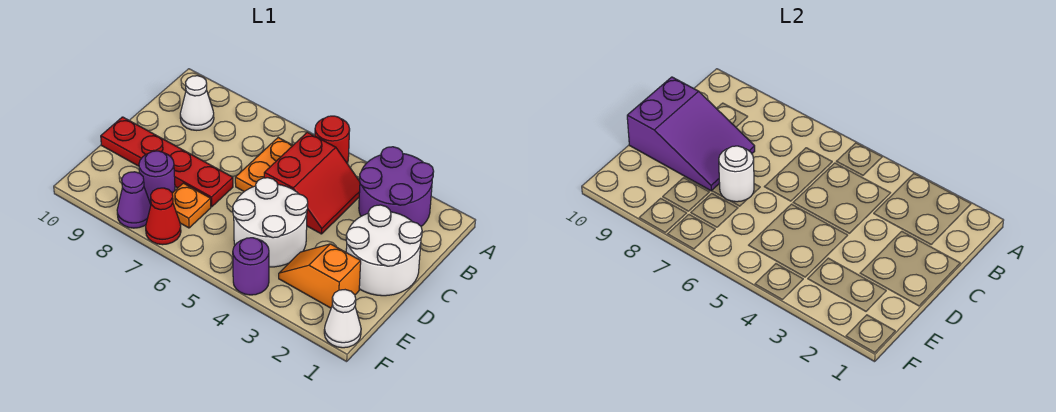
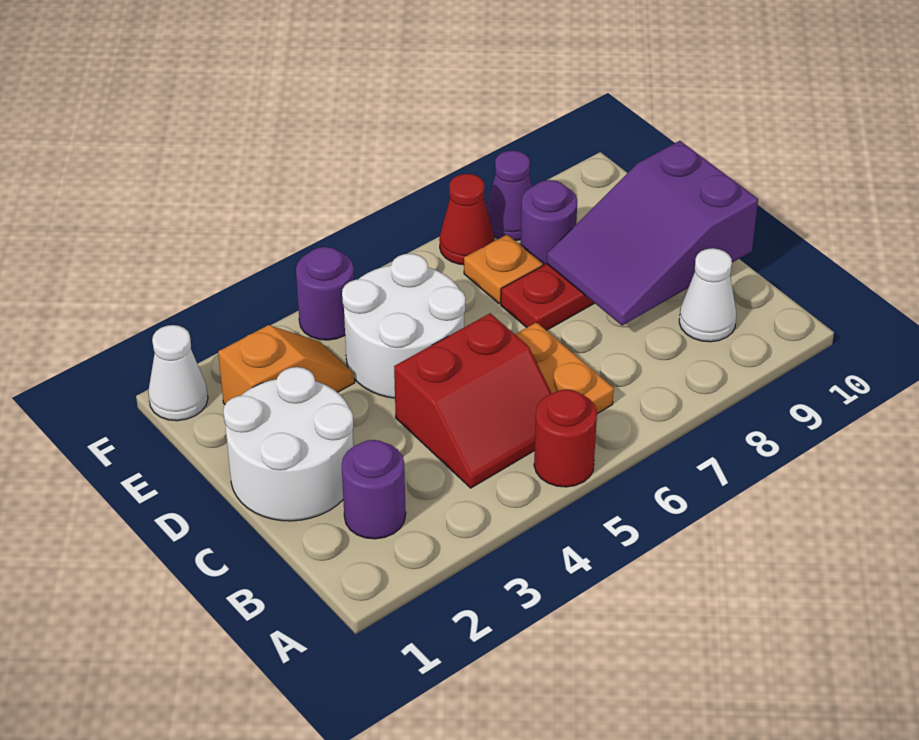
purple 2x2 round brick [359,147,434,226] -> purple 1x1 round brick [342,440,406,539]
red 2x2 slope [264,132,360,234] -> red 2x2 slope turned to [394,313,552,488]
white 1x1 round brick [719,146,754,202] -> none

